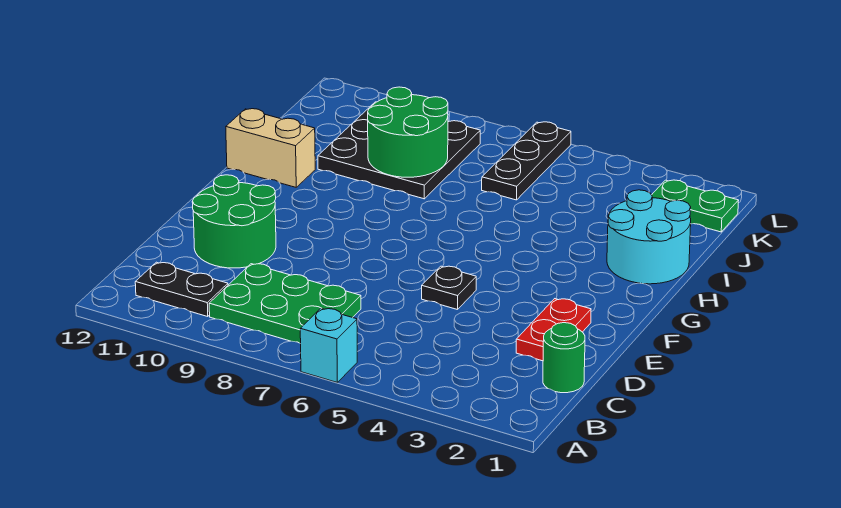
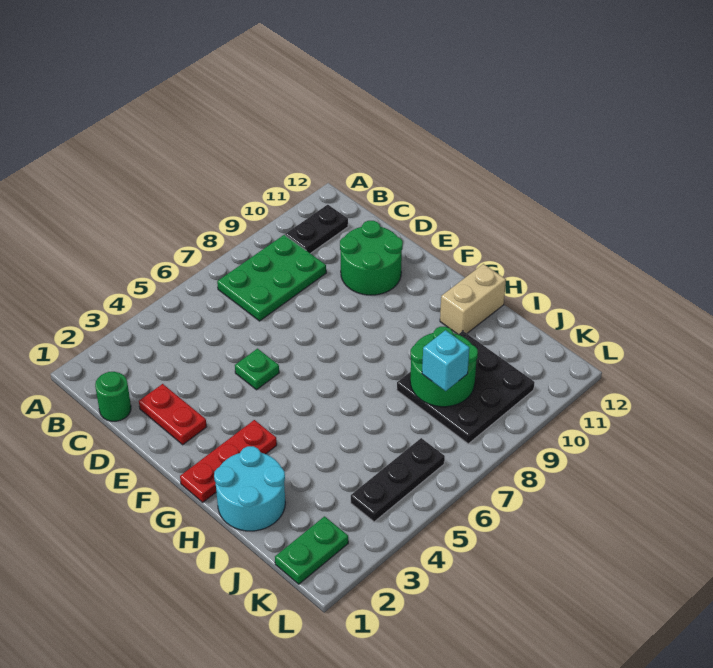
cyan 1x1 brick [300,308,357,382] -> cyan 1x1 brick moved to [422,330,469,391]
black 1x1 plate [422,266,476,310] -> green 1x1 plate [235,349,279,390]
none -> red 1x3 plate [180,420,277,502]
black 1x3 plate [482,122,571,200] -> black 1x3 plate turned to [351,438,445,522]

